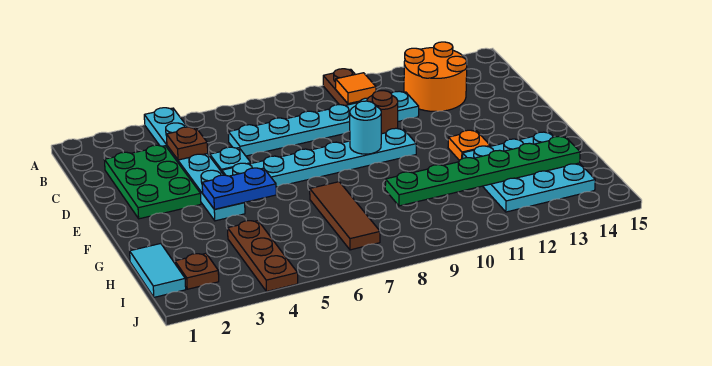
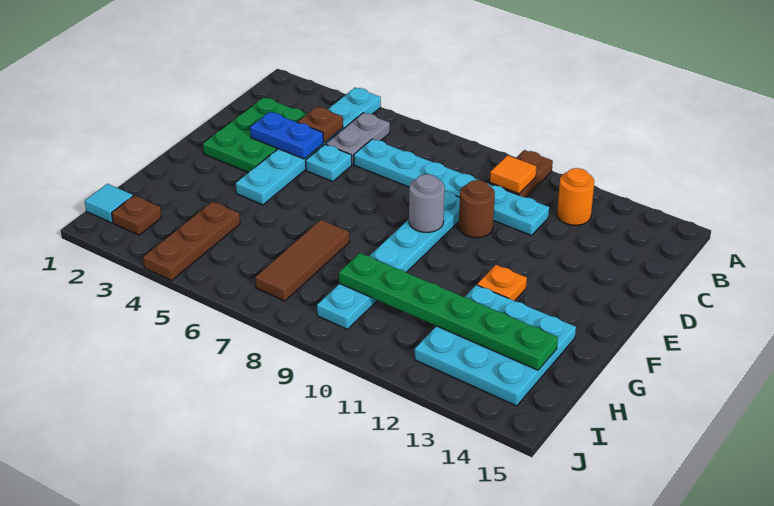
none -> grey 1x2 plate [326,113,390,165]
orange 2x2 round brick [404,42,467,111] -> orange 1x1 round brick [557,168,594,225]
cyan 1x6 plate [222,128,416,187] -> cyan 1x6 plate turned to [317,191,460,329]
cyan 1x1 round brick [350,101,381,154] -> grey 1x1 round brick [409,174,445,232]
blue 1x2 plate [202,168,276,209] -> blue 1x2 plate moved to [250,112,323,159]
cyan 1x2 tile [130,244,186,297] -> cyan 1x1 tile [85,184,133,223]

